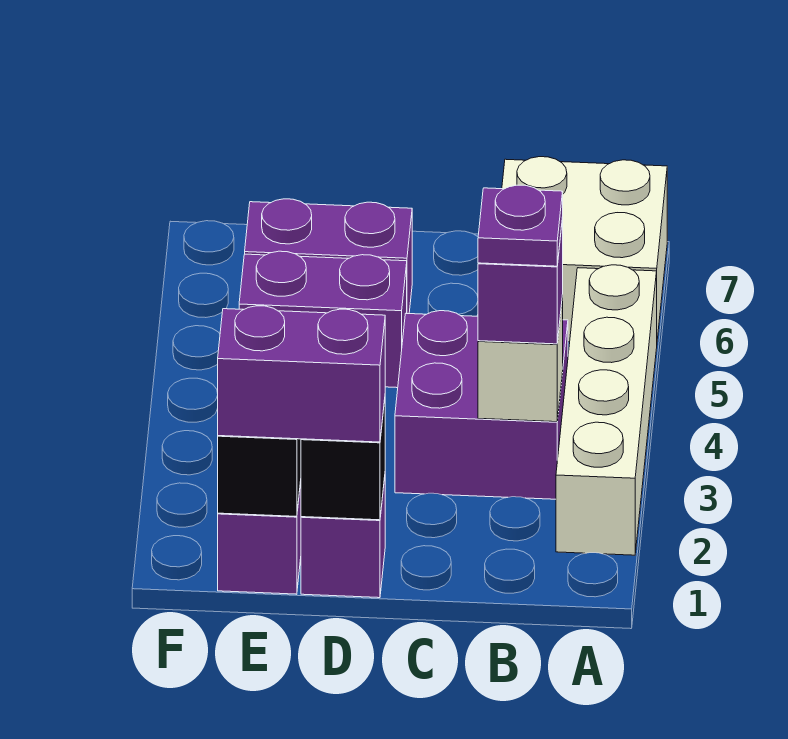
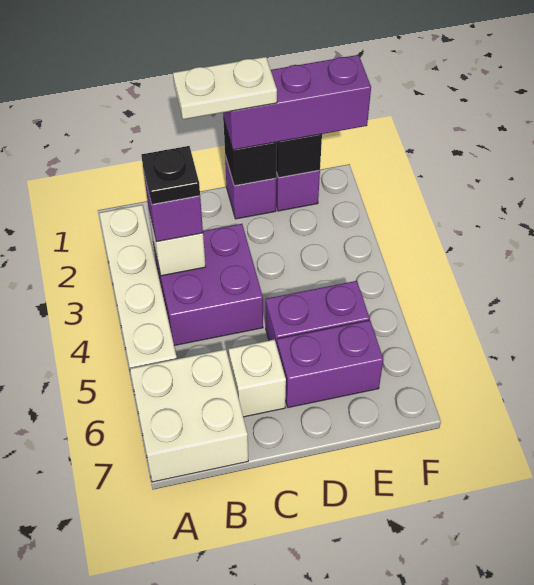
purple 1x1 plate [478,185,563,266] -> black 1x1 plate [141,146,200,204]
none -> white 1x2 plate [173,57,277,119]
none -> white 1x1 brick [229,339,286,417]
purple 1x2 brick [218,306,385,442] -> purple 1x3 brick [223,55,371,150]

